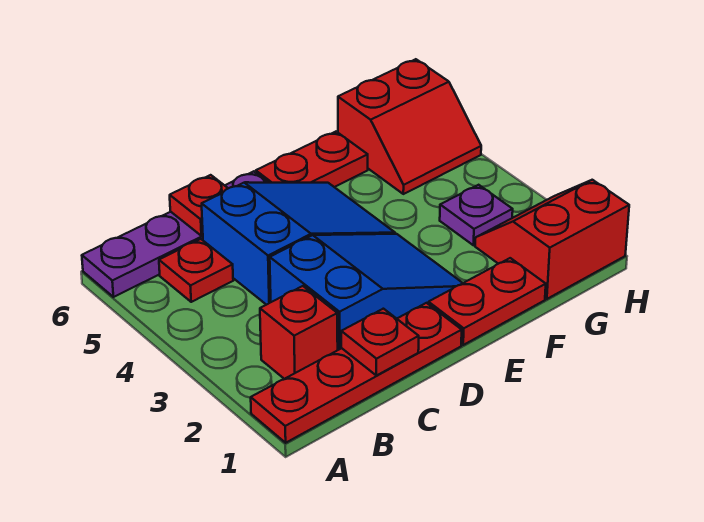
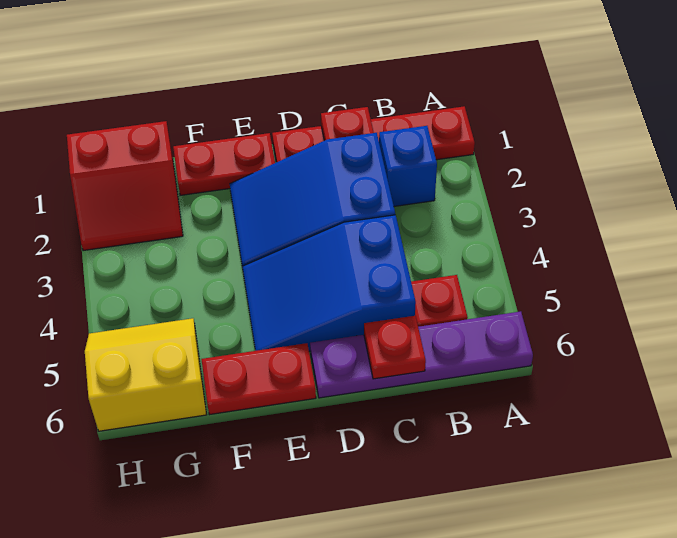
red 1x1 brick [260,286,338,379] -> blue 1x1 brick [379,126,437,206]
purple 1x1 plate [440,185,513,245] -> none
red 2x2 slope [338,59,481,194] -> yellow 2x2 slope [85,318,207,431]

